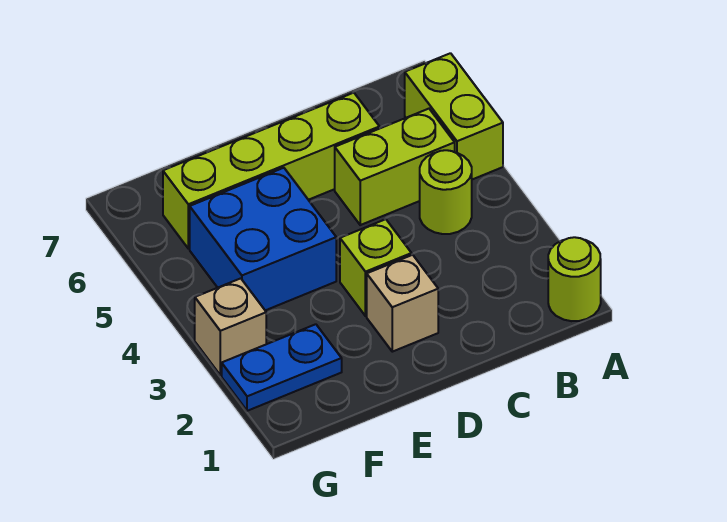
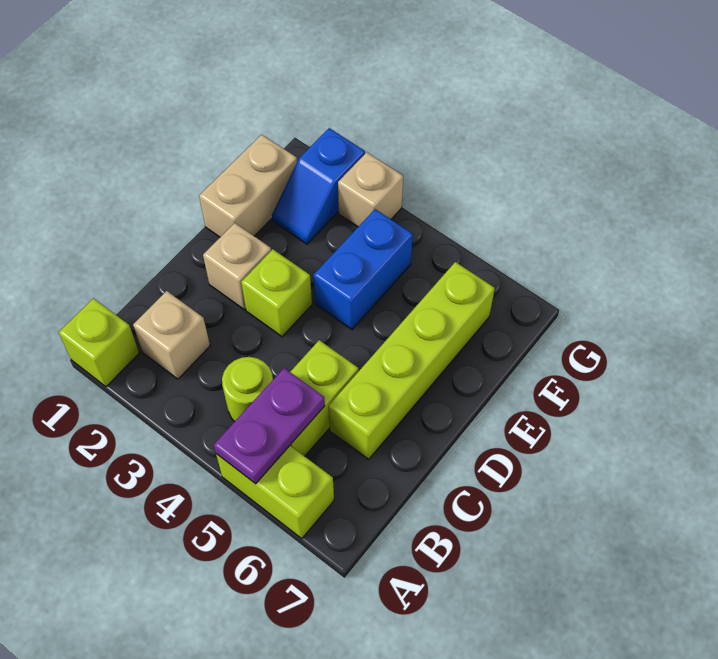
lime 1x1 round brick [548,237,601,321] -> lime 1x1 brick [59,298,139,387]
none -> purple 1x2 plate [214,368,325,484]
none -> tan 1x1 brick [133,291,210,379]
none -> tan 1x2 brick [199,135,297,237]
blue 2x2 brick [190,168,336,310] -> blue 1x2 brick [314,209,413,329]
blue 1x2 plate [222,324,342,411] -> blue 1x2 slope [272,128,365,244]

